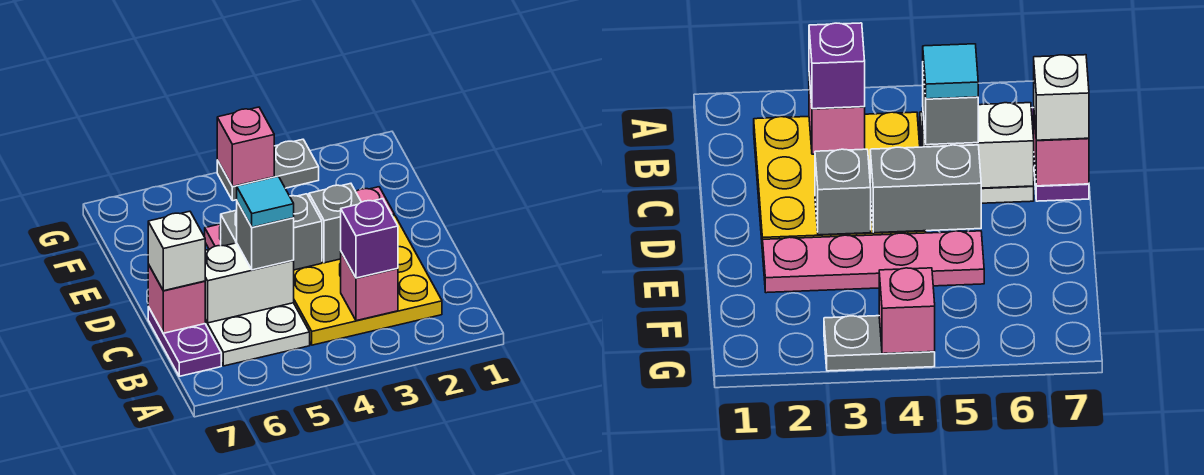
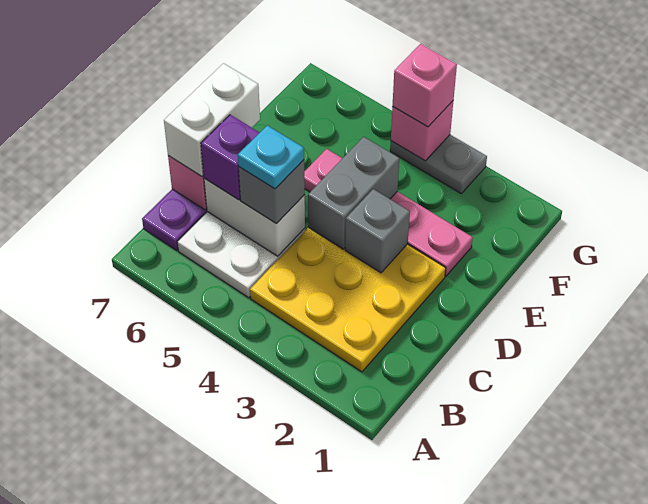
pink 1x1 brick [341,252,398,321] -> pink 1x1 brick moved to [393,44,457,127]
purple 1x1 brick [341,199,398,278] -> purple 1x1 brick moved to [201,115,260,200]
cyan 1x1 tile [237,176,294,227] -> cyan 1x1 plate [238,125,304,189]
white 1x1 brick [148,211,205,291] -> white 1x2 brick [164,63,260,177]
grey 1x2 brick [221,194,322,270] -> grey 1x2 brick turned to [308,137,399,249]

